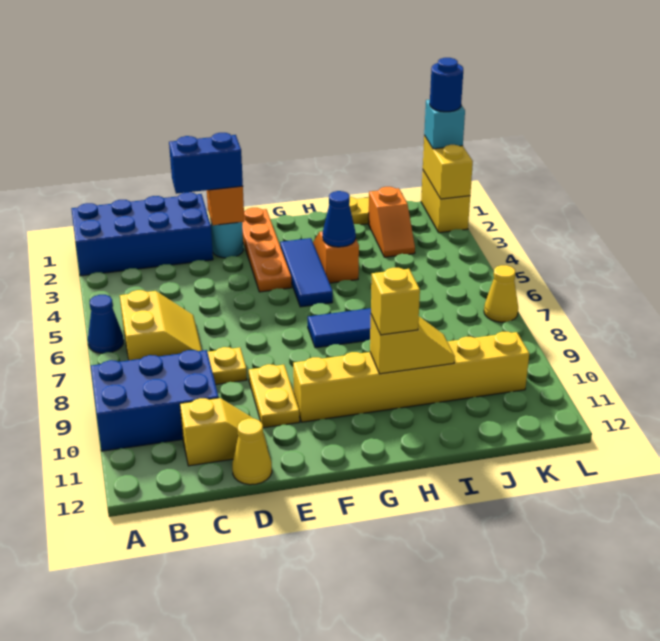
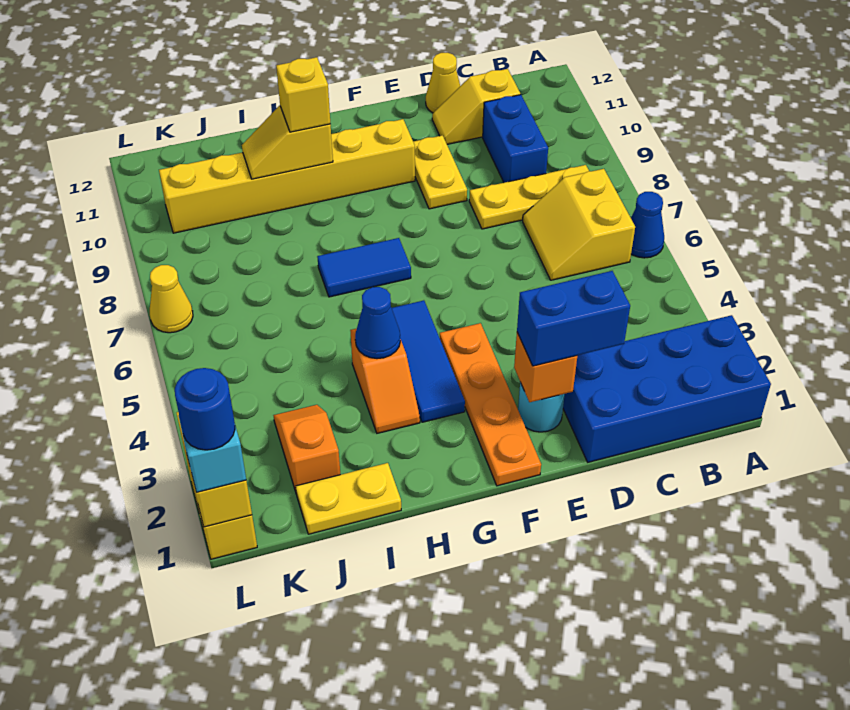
blue 2x3 brick [91,350,219,451] -> blue 1x2 brick [483,95,548,183]

